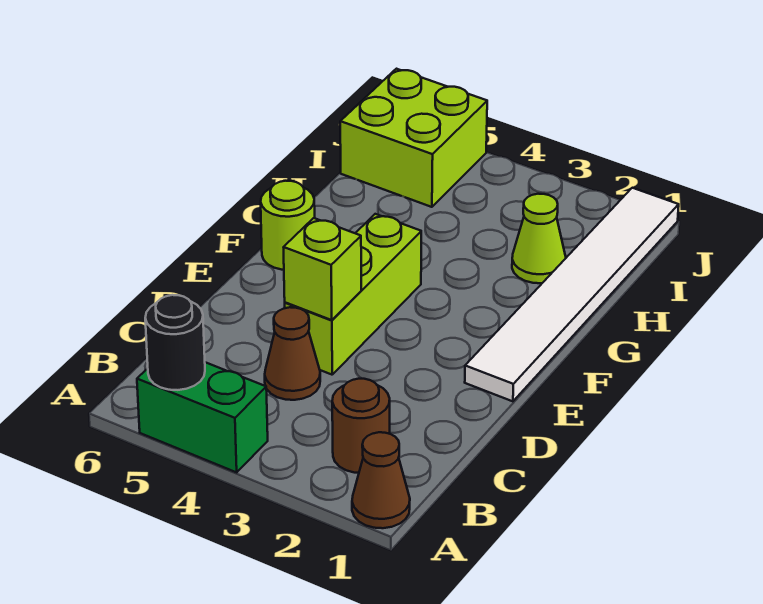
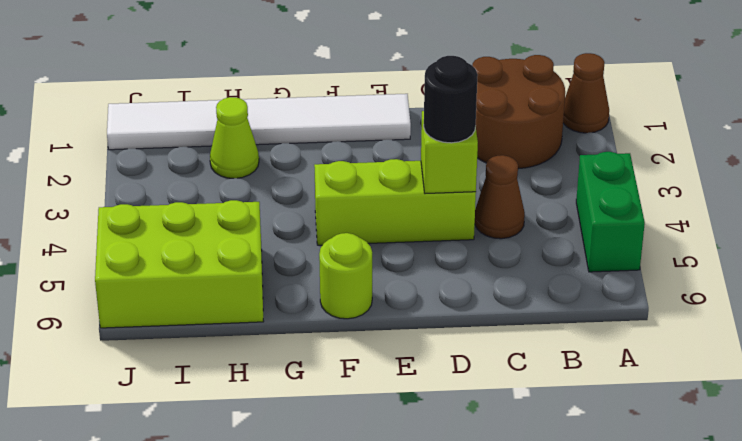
black 1x1 round brick [145,295,205,390] -> black 1x1 round brick moved to [424,56,478,143]
brown 1x1 round brick [332,379,390,473] -> brown 2x2 round brick [472,55,565,169]
lime 2x2 brick [340,69,487,207] -> lime 2x3 brick [95,200,264,328]

